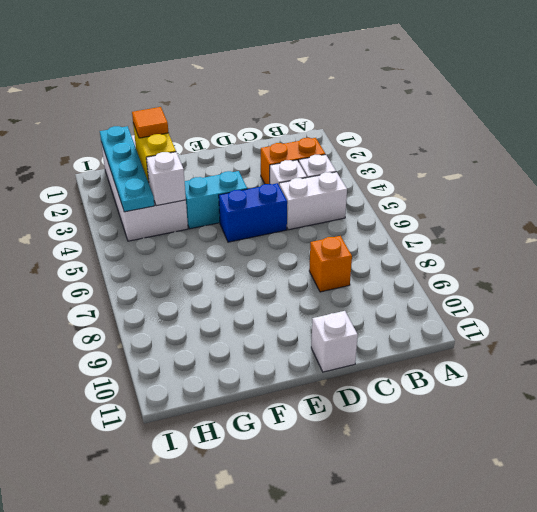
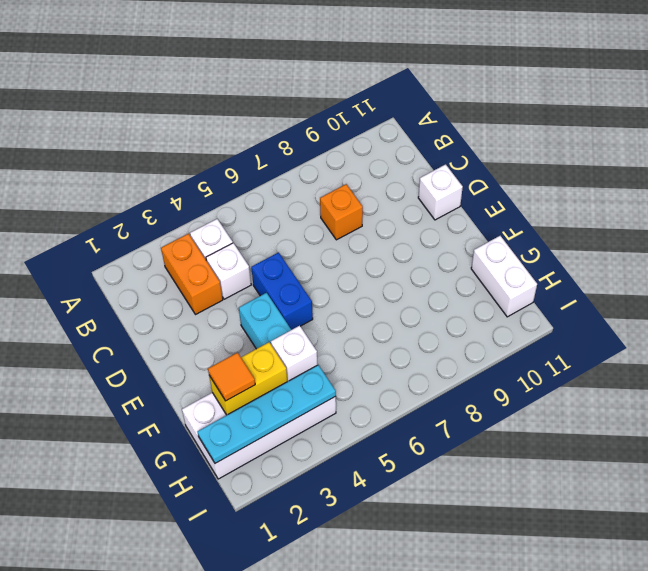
white 1x2 brick [279,172,347,230] -> white 1x2 brick moved to [471,236,537,317]

